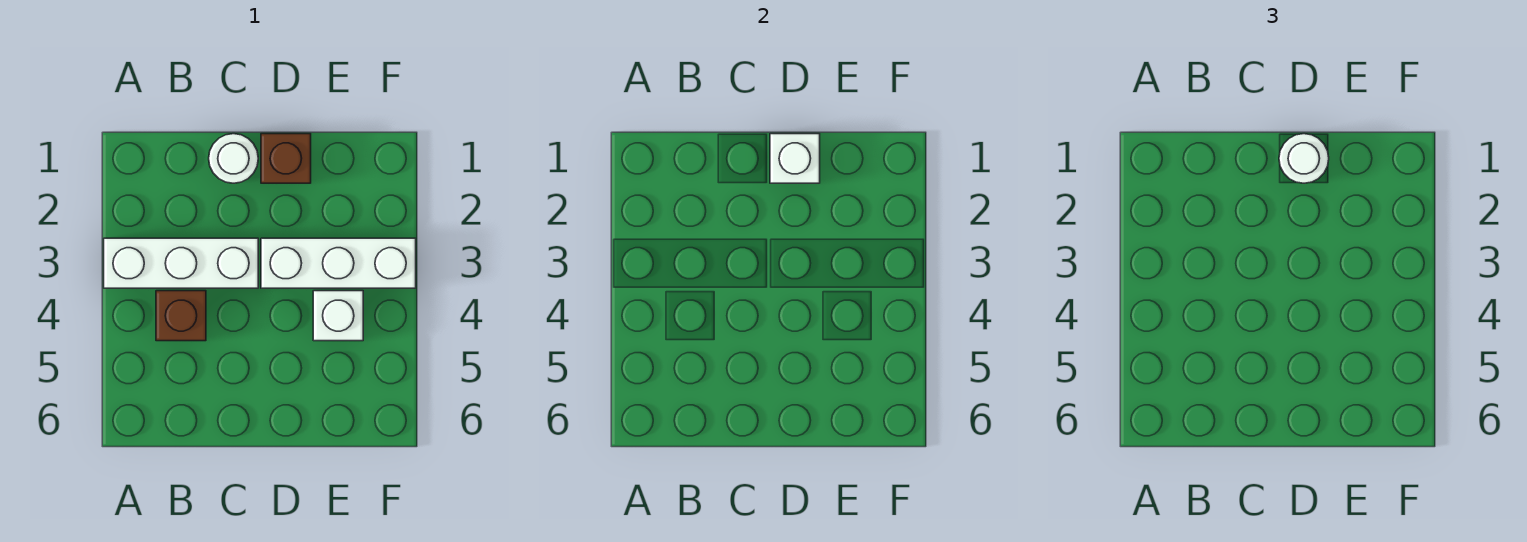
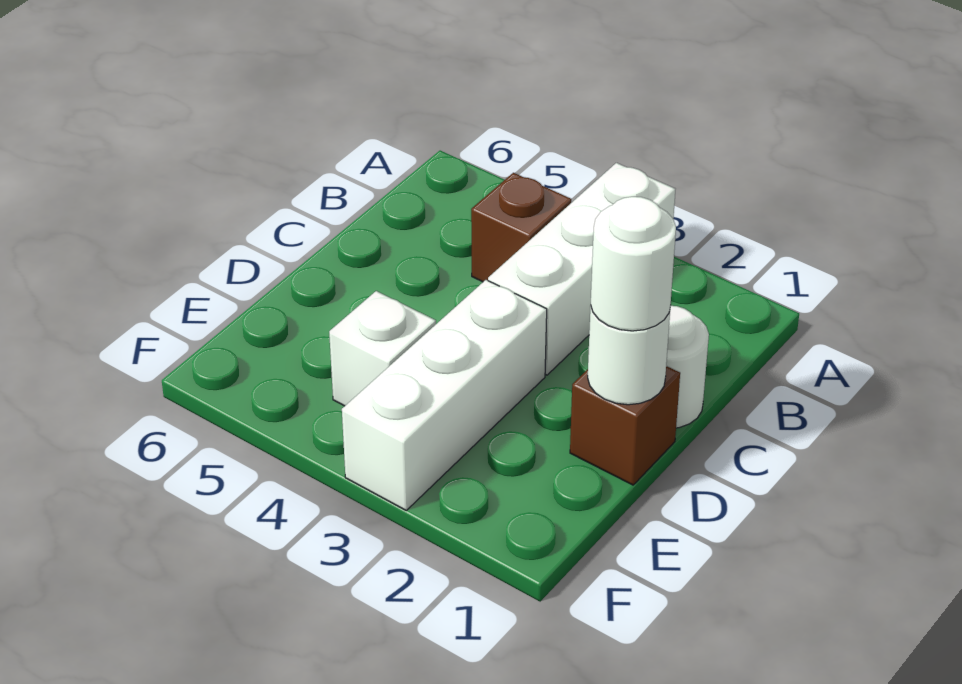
white 1x1 brick [770,134,820,183] -> white 1x1 round brick [588,306,670,405]

